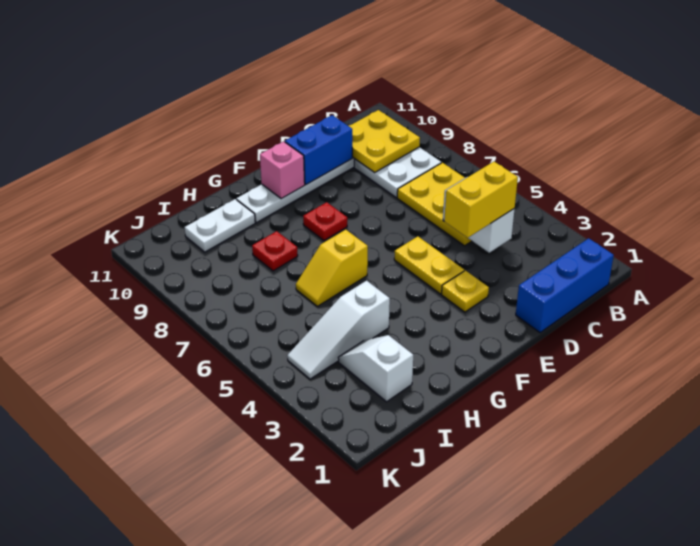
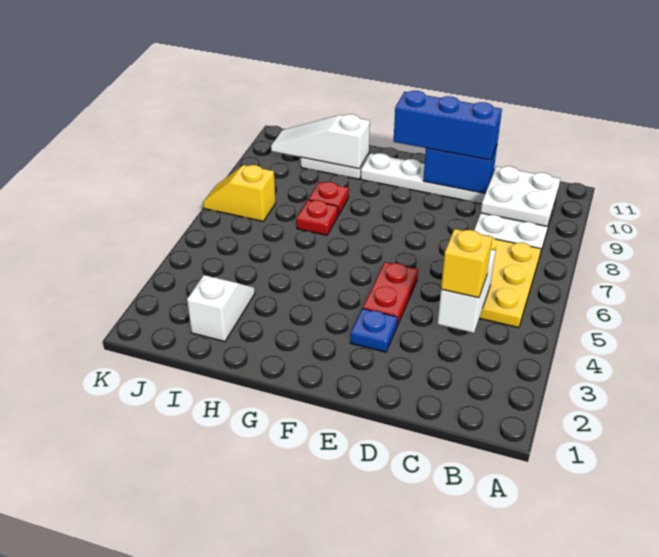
blue 1x3 brick [516,238,614,333] -> blue 1x3 brick moved to [394,91,502,160]
yellow 2x2 plate [349,110,420,173] -> white 2x2 plate [481,166,560,226]
yellow 1x2 brick [444,162,518,238] -> yellow 1x1 brick [441,229,492,298]
yellow 1x1 plate [442,270,489,312] -> blue 1x1 plate [350,309,397,352]
yellow 1x2 plate [394,236,464,294] -> red 1x2 plate [363,262,418,326]
red 1x1 plate [303,202,347,241] -> red 1x1 plate moved to [296,200,338,235]
pink 1x1 brick [260,141,305,199] -> none
yellow 1x2 slope [296,230,368,306] -> yellow 1x2 slope moved to [203,165,276,221]
white 1x3 slope [287,280,390,379] -> white 1x3 slope moved to [271,114,370,169]

